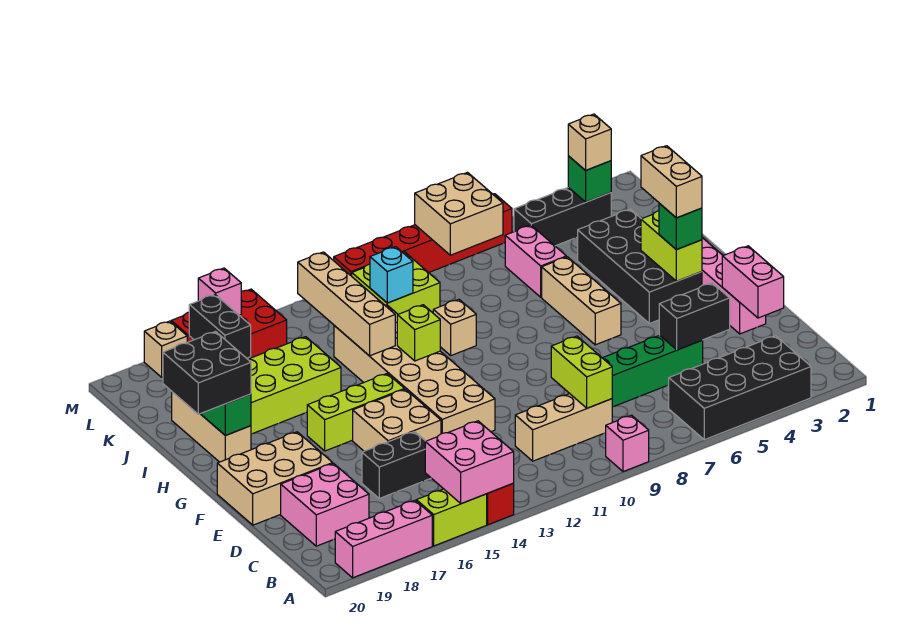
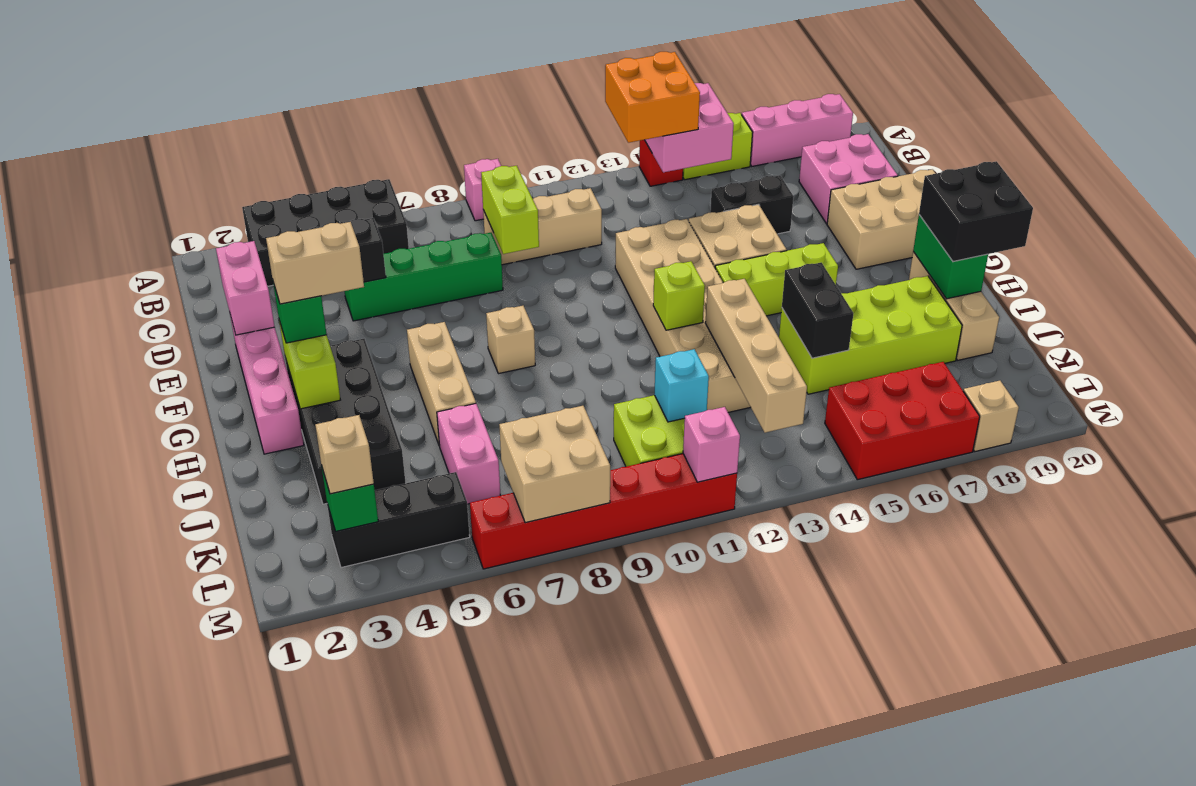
none -> orange 2x2 brick [605,52,700,143]
tan 1x2 brick [641,146,702,218] -> tan 1x2 brick turned to [266,222,364,304]
tan 1x1 brick [433,299,476,355] -> tan 1x1 brick moved to [486,306,535,374]
black 1x2 brick [189,295,251,358] -> black 1x2 brick moved to [782,263,853,358]
pink 1x1 brick [198,268,241,315] -> pink 1x1 brick moved to [683,407,740,482]

